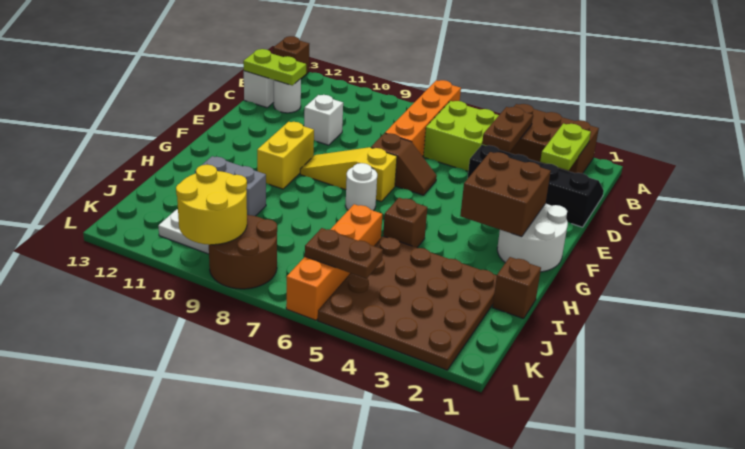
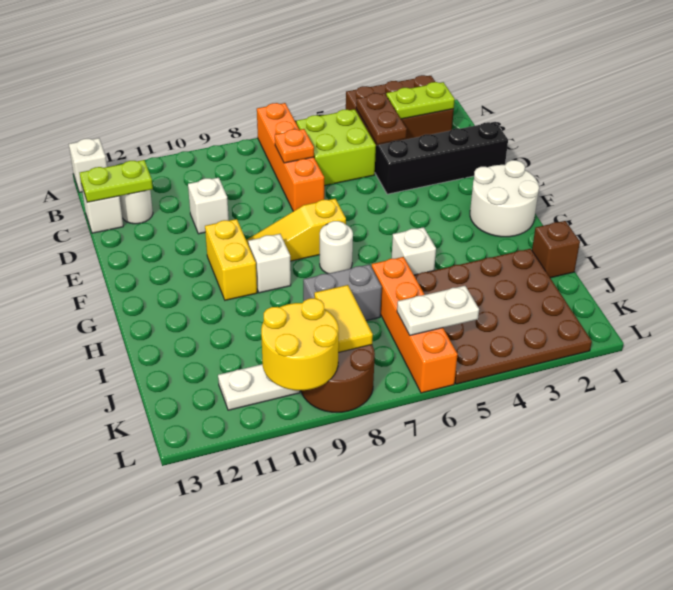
brown 1x1 brick [273,36,309,79] -> white 1x1 brick [69,138,107,192]
lime 1x2 plate [540,123,591,170] -> lime 1x2 plate turned to [386,82,455,119]
none -> orange 1x1 plate [275,129,314,163]
brown 1x2 slope [371,133,437,195] -> none
brown 2x2 brick [460,152,551,237] -> none
none -> white 1x1 brick [248,234,291,293]
brown 1x1 brick [383,198,427,248] -> white 1x1 brick [391,227,436,275]
grey 1x2 brick [195,156,266,216] -> grey 1x2 brick moved to [303,264,382,321]
none -> yellow 1x2 tile [314,285,373,353]
brown 1x2 plate [305,228,383,279] -> white 1x2 plate [397,286,479,335]

